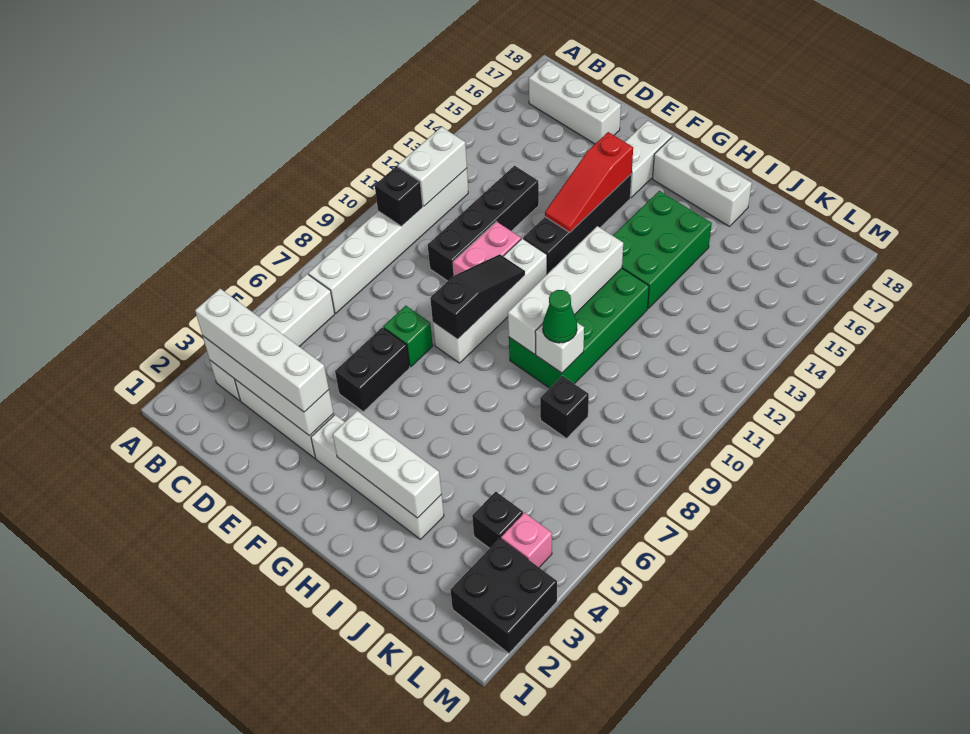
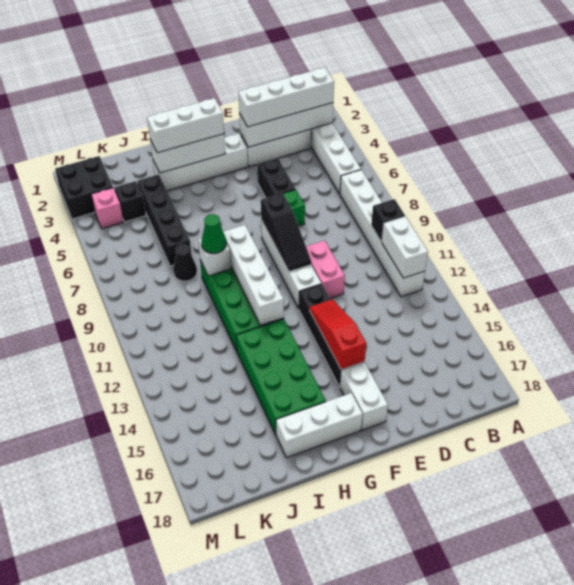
white 1x3 brick [529,61,621,144] -> white 1x3 brick moved to [147,98,224,153]
black 1x4 brick [428,166,539,281] -> black 1x4 brick moved to [137,174,192,266]
green 2x3 brick [613,191,712,308] -> green 2x4 brick [236,319,326,435]
black 1x1 brick [540,376,589,439] -> black 1x1 cone [173,244,197,281]

